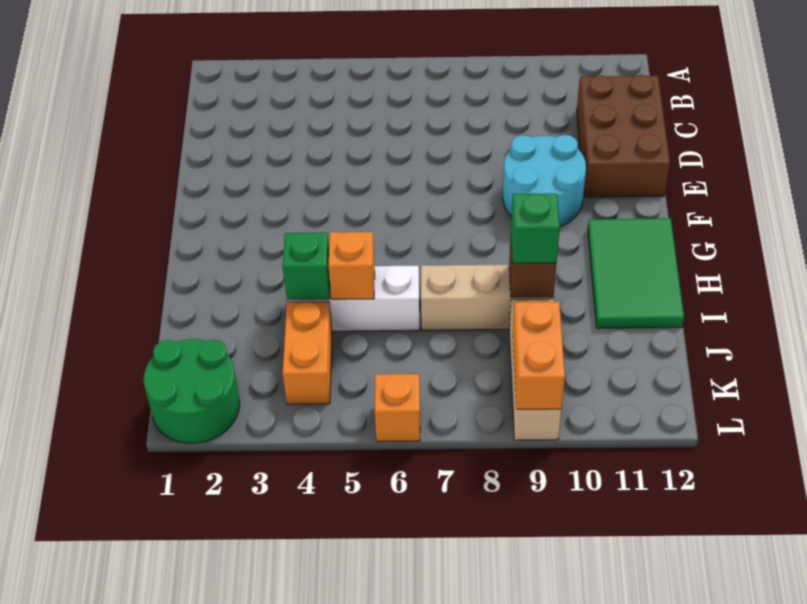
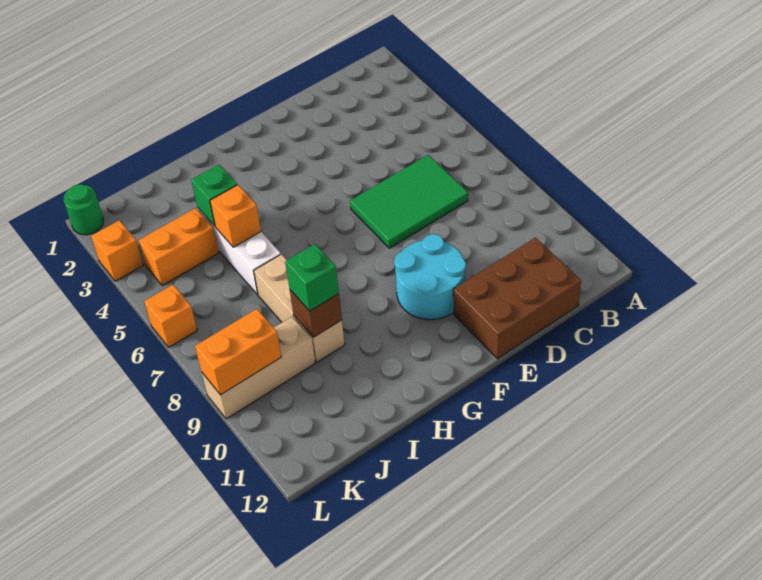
green 2x3 tile [588,218,684,328] -> green 2x3 tile moved to [350,155,468,248]
green 2x2 round brick [144,339,240,443] -> green 1x1 round brick [64,184,103,235]
none -> orange 1x1 brick [91,220,143,281]

